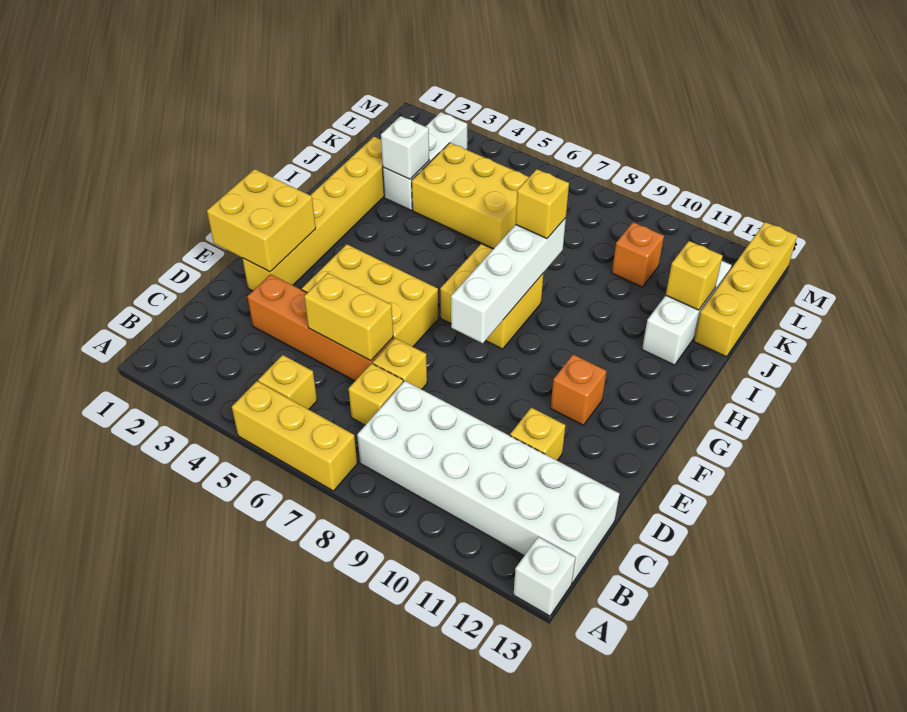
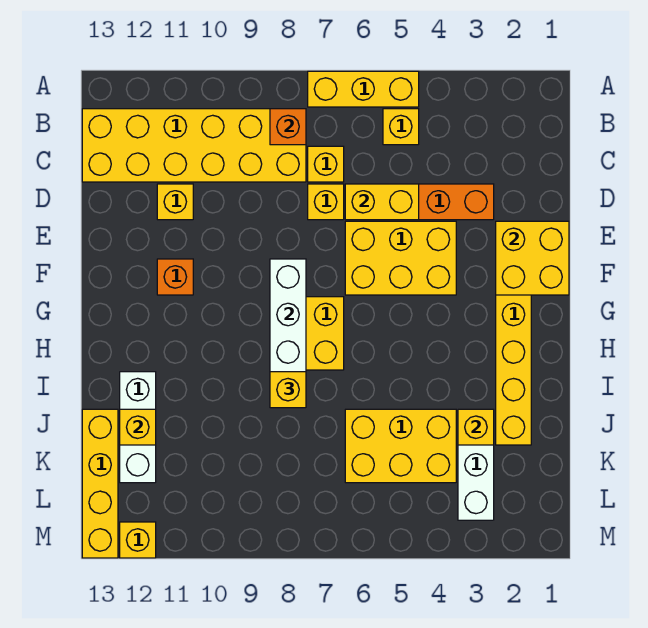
white 1x1 brick [514,537,575,616] -> none
white 2x6 brick [357,381,619,583] -> yellow 2x6 brick [82,109,306,182]
white 1x1 brick [381,116,429,179] -> yellow 1x1 brick [458,409,494,445]
orange 1x1 brick [612,222,664,287] -> orange 1x1 brick moved to [270,109,306,145]
none -> yellow 1x1 brick [120,522,156,558]

